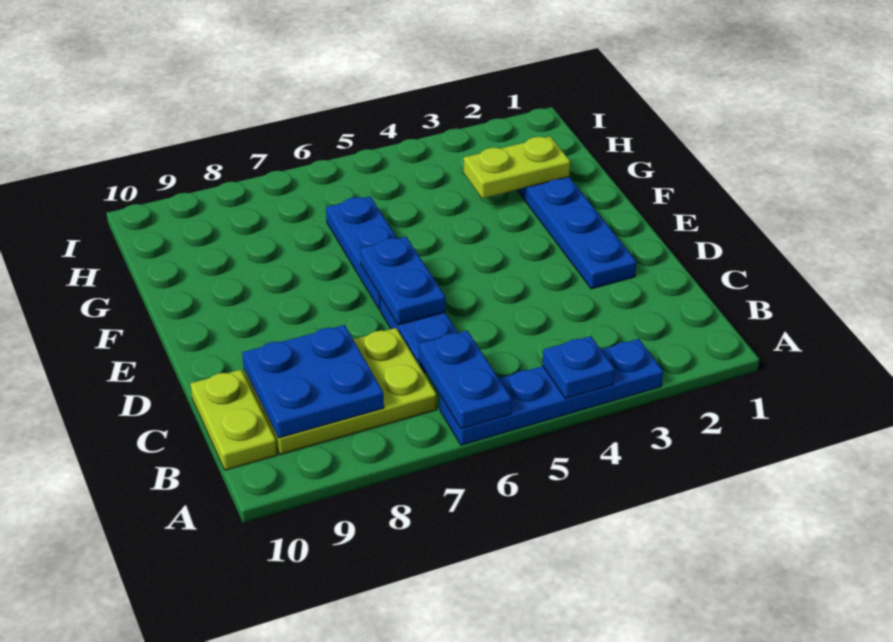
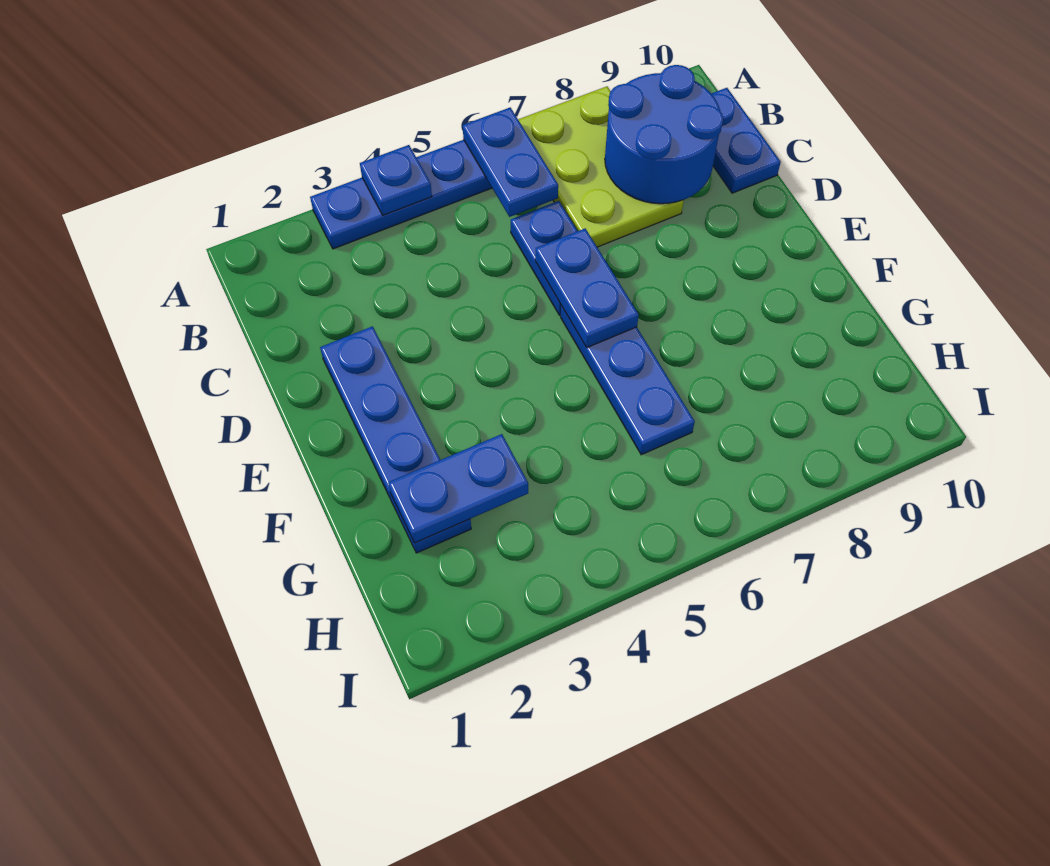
lime 2x3 plate [244,328,437,454] -> lime 2x3 plate turned to [518,86,684,247]
blue 2x2 plate [242,325,384,438] -> blue 2x2 round brick [605,65,723,204]
lime 1x2 plate [190,370,277,470] -> blue 1x2 plate [711,88,781,193]
lime 1x2 plate [464,136,570,198] -> blue 1x2 plate [388,434,528,543]

